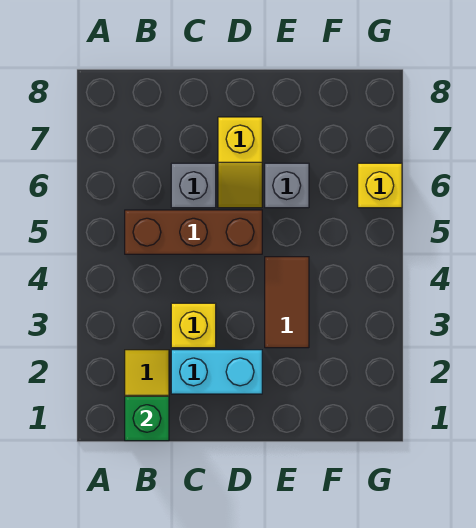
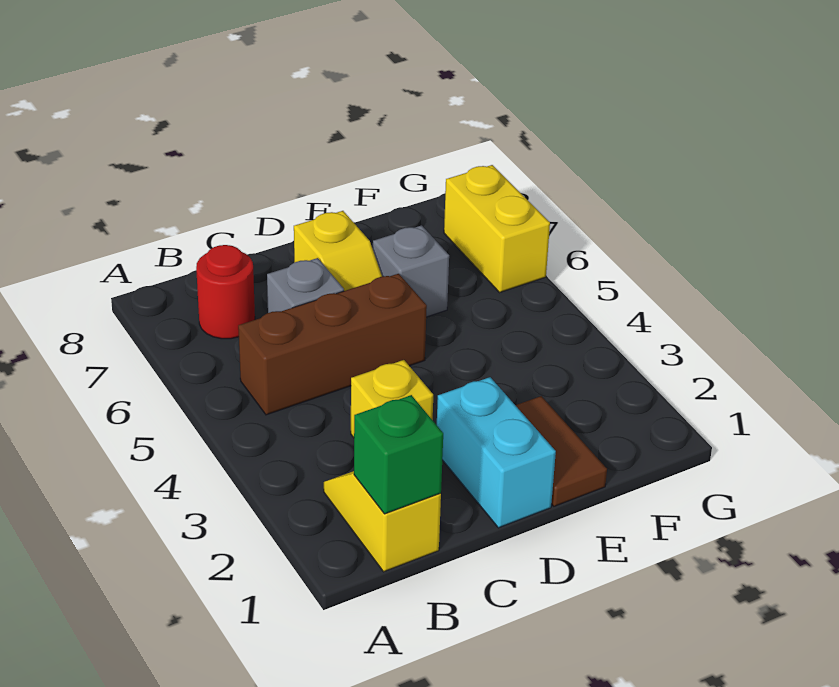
none -> red 1x1 round brick [196,245,255,339]
cyan 1x2 brick [171,350,262,394] -> cyan 1x2 brick turned to [437,377,556,528]
brown 1x2 tile [265,257,309,348] -> brown 1x2 tile moved to [515,396,607,506]
yellow 1x1 brick [358,163,402,208] -> yellow 1x2 brick [444,165,550,293]

